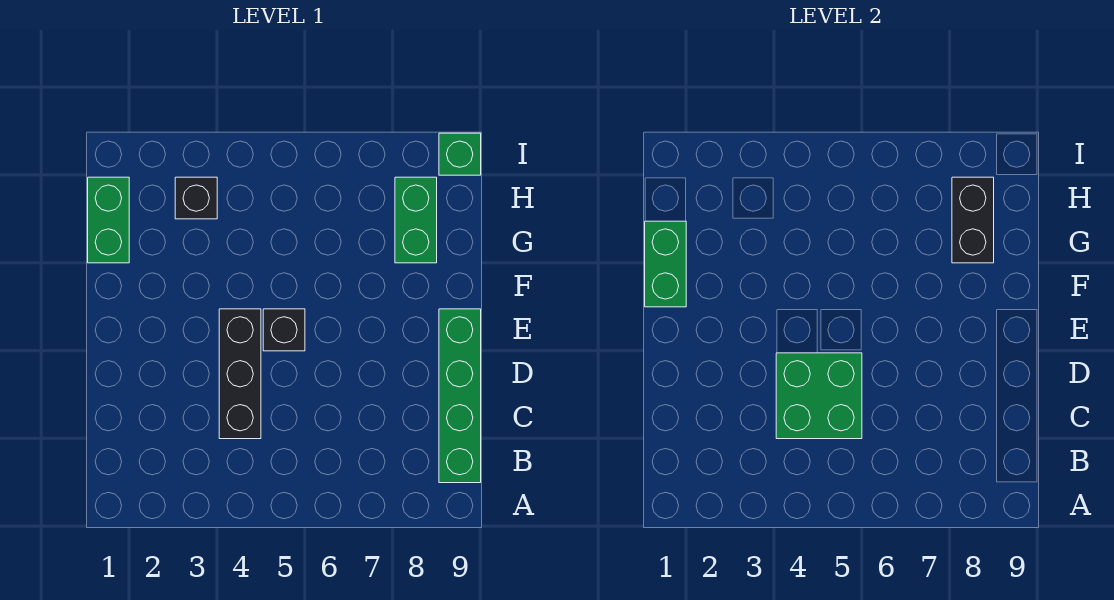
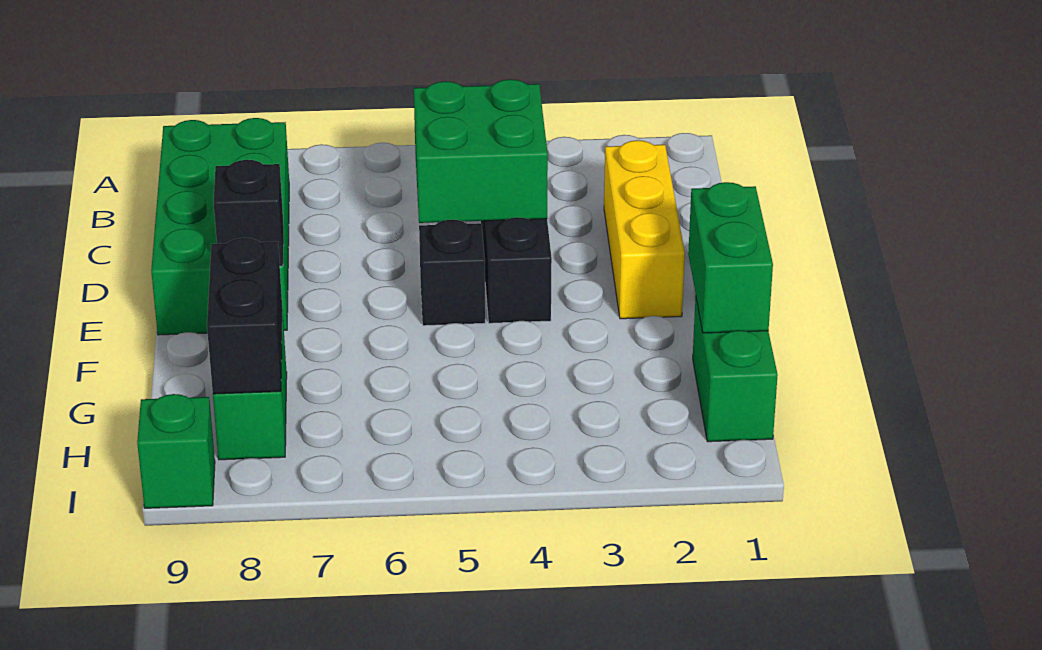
green 1x4 brick [439,309,481,483] -> green 2x4 brick [151,118,289,335]
none -> yellow 1x3 brick [604,140,685,319]
black 1x1 brick [175,177,217,219] -> black 1x1 brick moved to [214,160,284,266]

